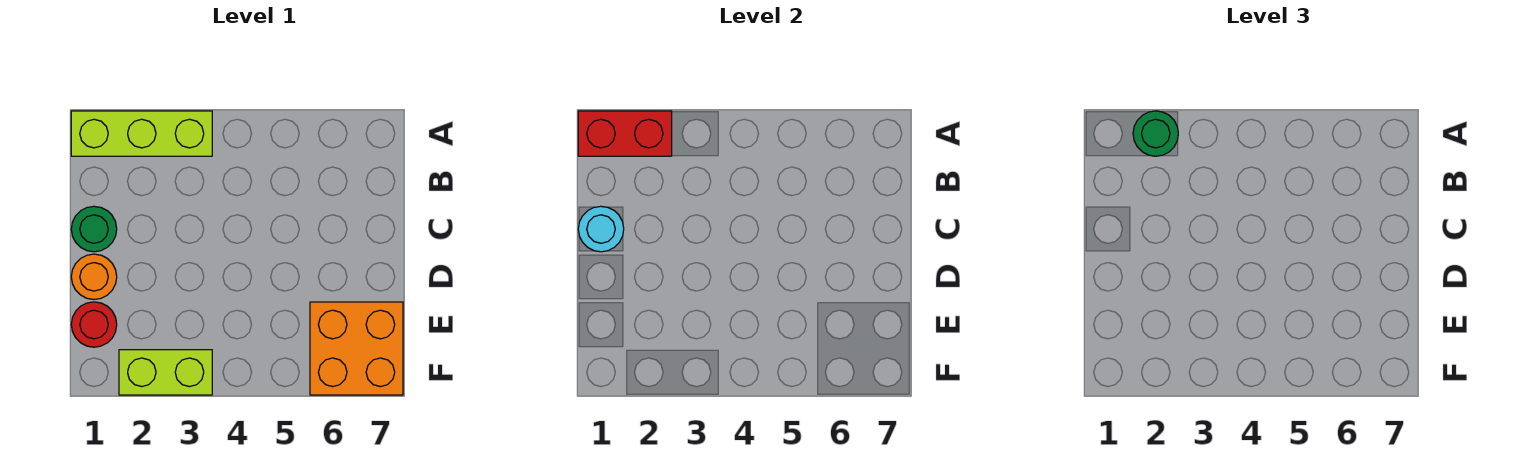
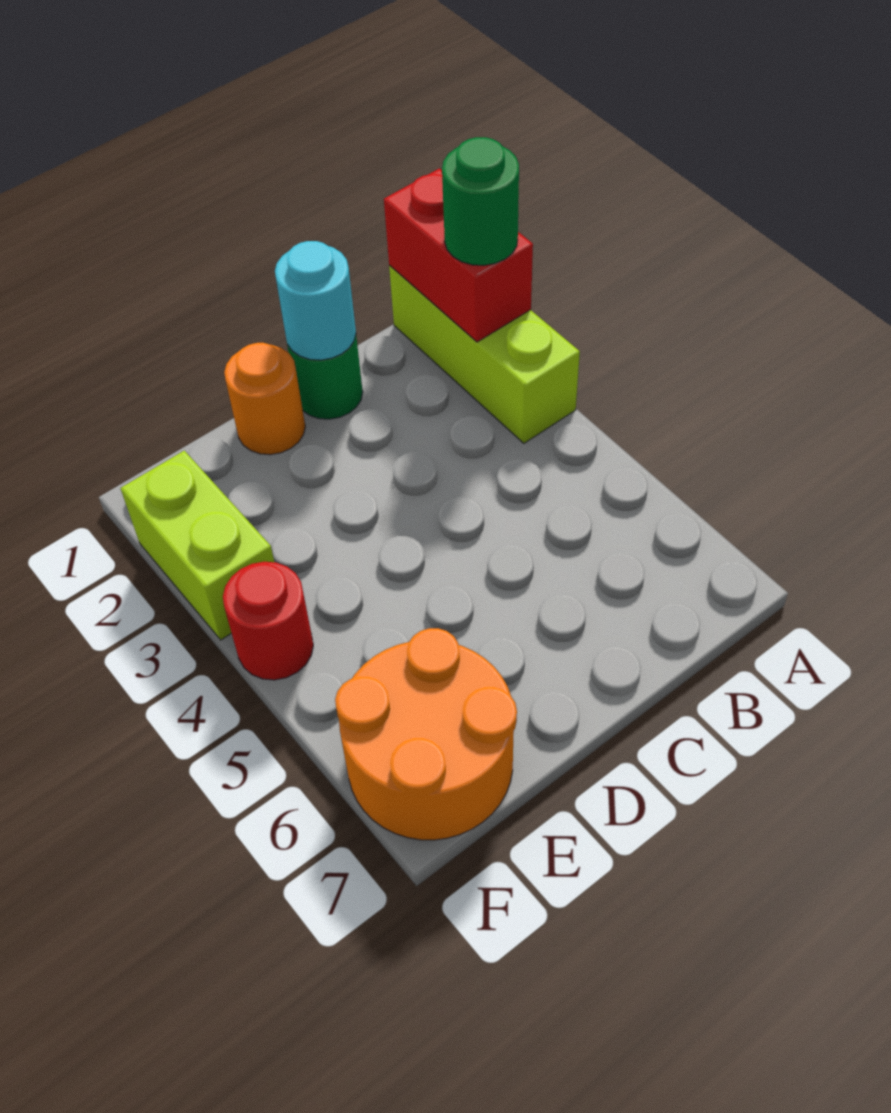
red 1x1 round brick [71,302,117,347] -> red 1x1 round brick moved to [223,562,313,680]
orange 2x2 brick [310,302,403,395] -> orange 2x2 round brick [335,628,517,840]

